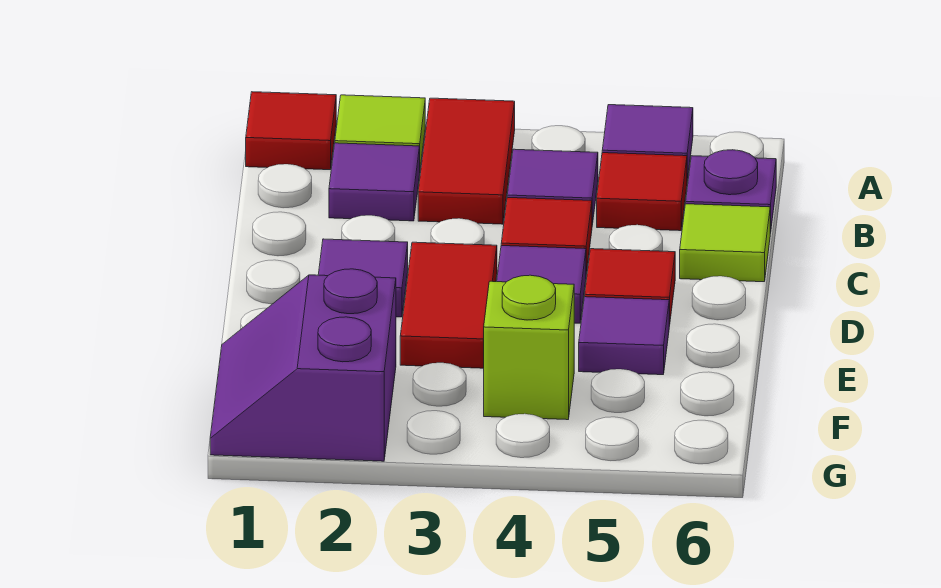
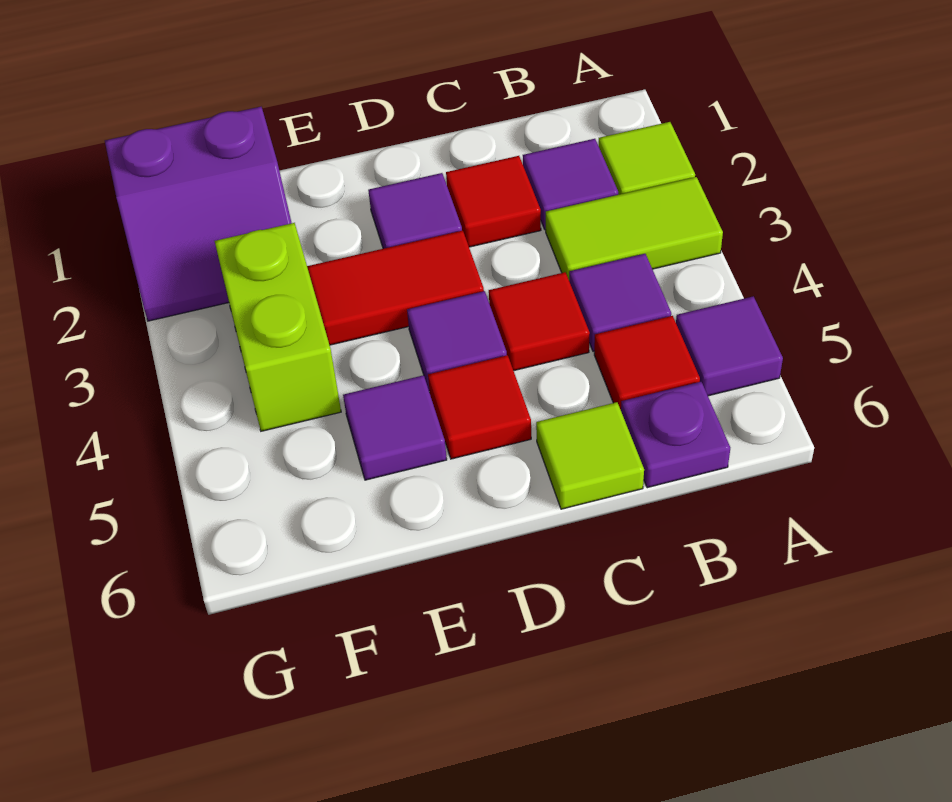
red 1x1 tile [246,92,336,170] -> red 1x1 tile moved to [446,156,541,247]
red 1x2 tile [418,98,515,224] -> lime 1x2 tile [546,177,723,279]
purple 2x2 slope [210,269,396,461] -> purple 2x2 slope turned to [105,107,291,321]
lime 1x1 brick [484,275,574,420] -> lime 1x2 brick [215,223,341,431]

